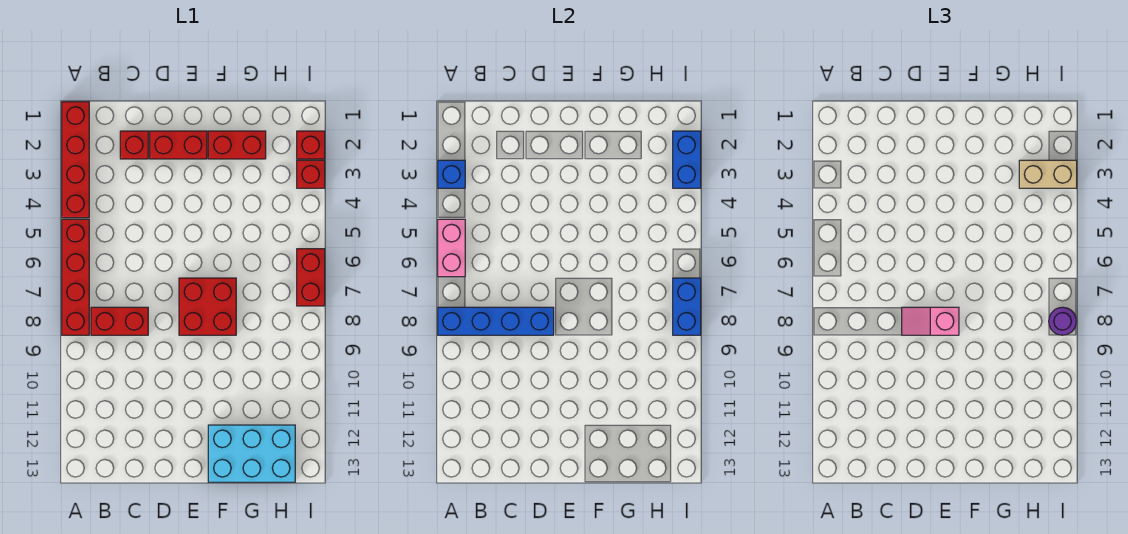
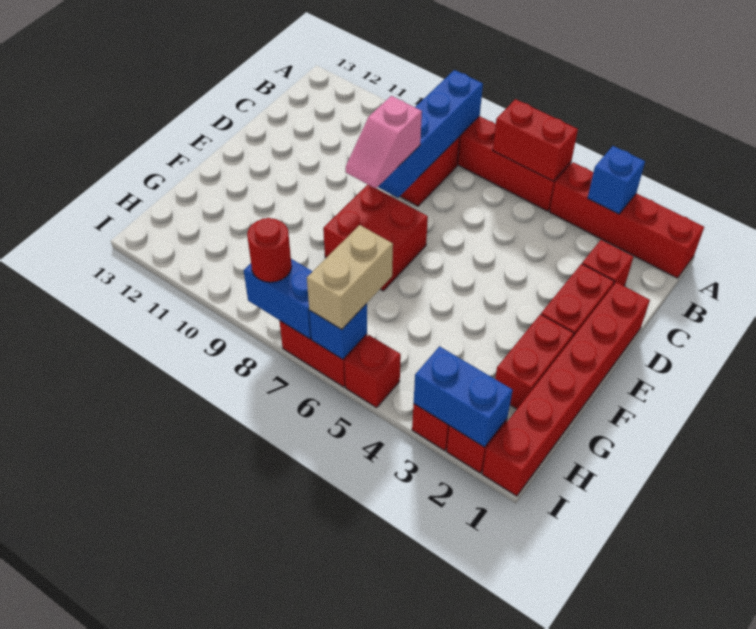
pink 1x2 brick [438,219,465,277] -> red 1x2 brick [493,99,578,181]
none -> red 1x6 brick [482,282,650,496]
pink 1x2 slope [902,307,959,335] -> pink 1x2 slope turned to [346,96,422,188]
cyan 2x3 brick [208,425,295,482] -> none
tan 1x2 brick [1019,160,1077,188] -> tan 1x2 brick moved to [307,225,393,329]
none -> red 1x1 brick [345,335,401,408]
none -> blue 1x1 brick [309,303,367,359]
purple 1x1 round brick [1049,307,1077,335] -> red 1x1 round brick [247,218,292,282]

